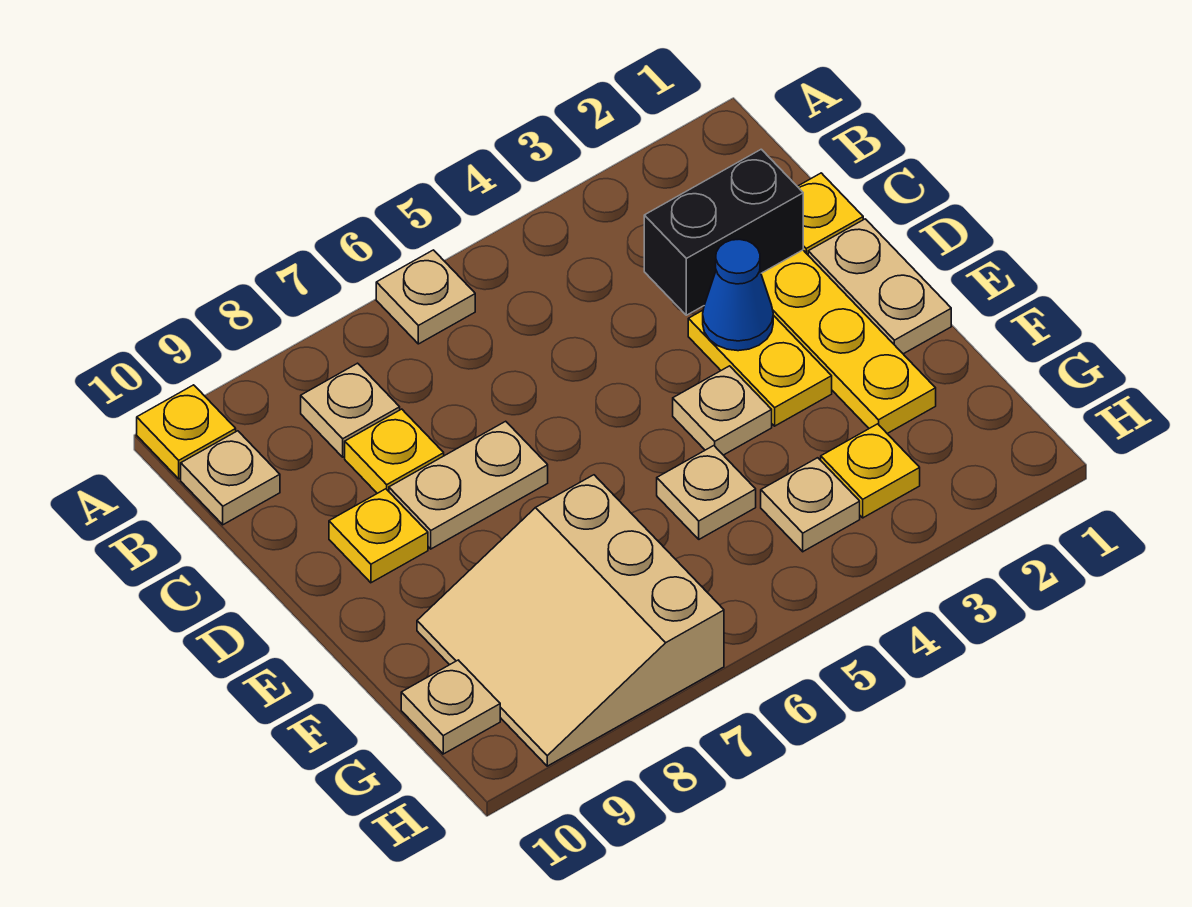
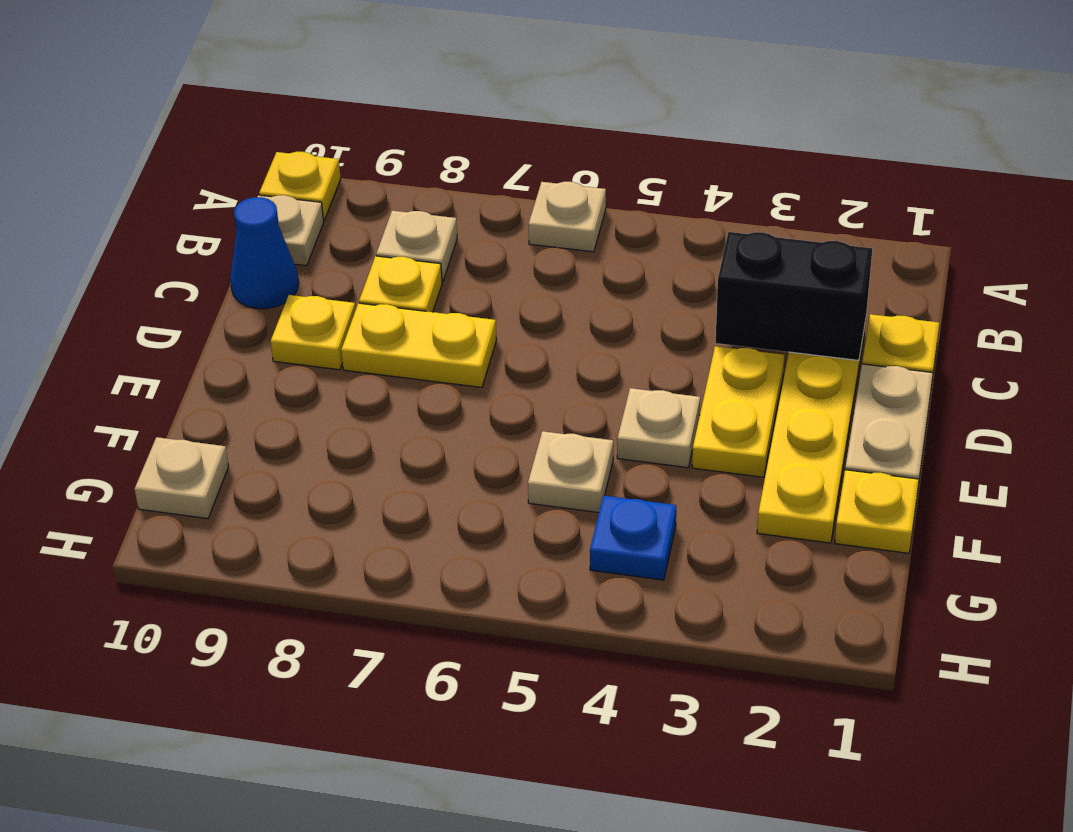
blue 1x1 cone [703,239,773,351] -> blue 1x1 cone moved to [230,197,299,309]
tan 1x2 plate [389,421,548,549] -> yellow 1x2 plate [341,303,497,387]
tan 3x3 slope [417,475,724,766] -> none
yellow 1x1 plate [821,424,920,518] -> yellow 1x1 plate moved to [835,470,919,553]
tan 1x1 plate [761,458,860,552] -> blue 1x1 plate [590,496,676,580]

